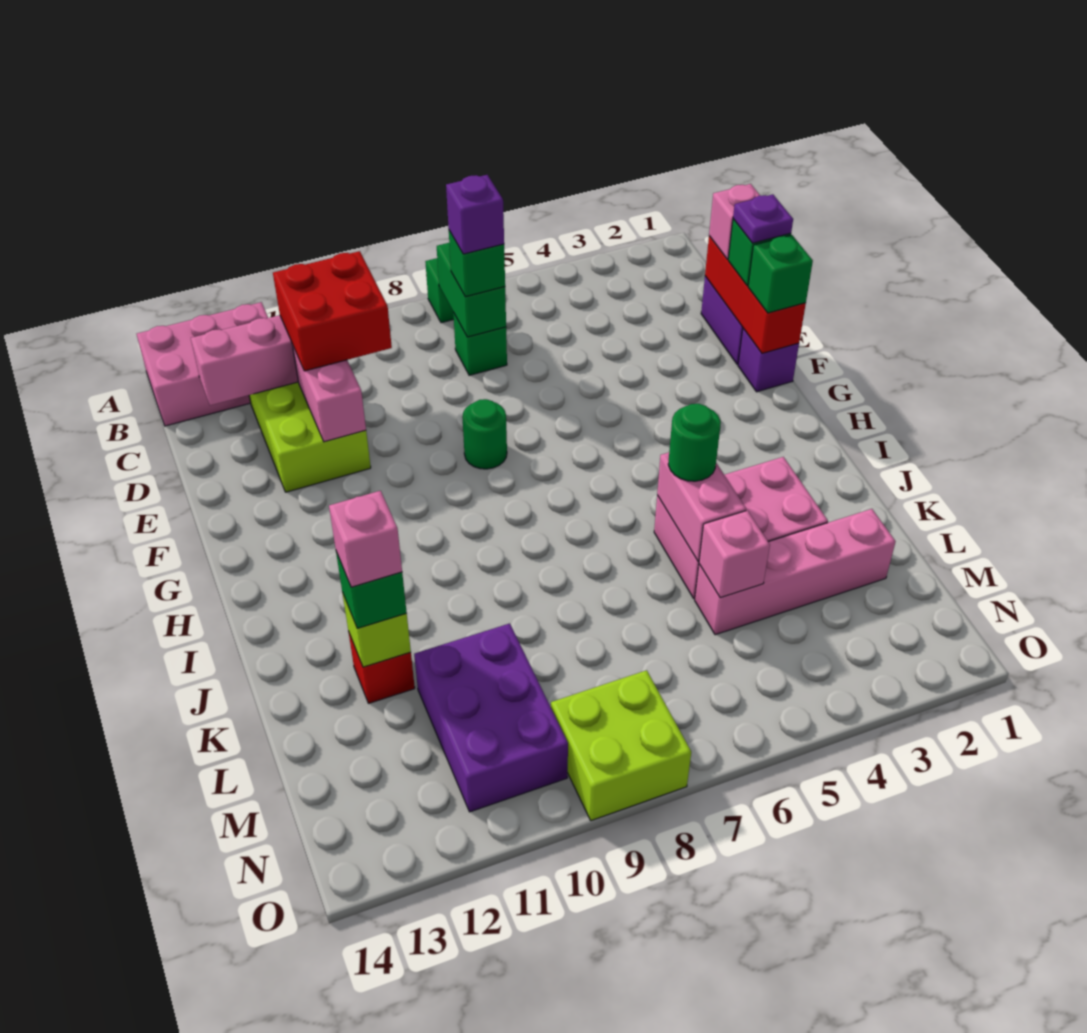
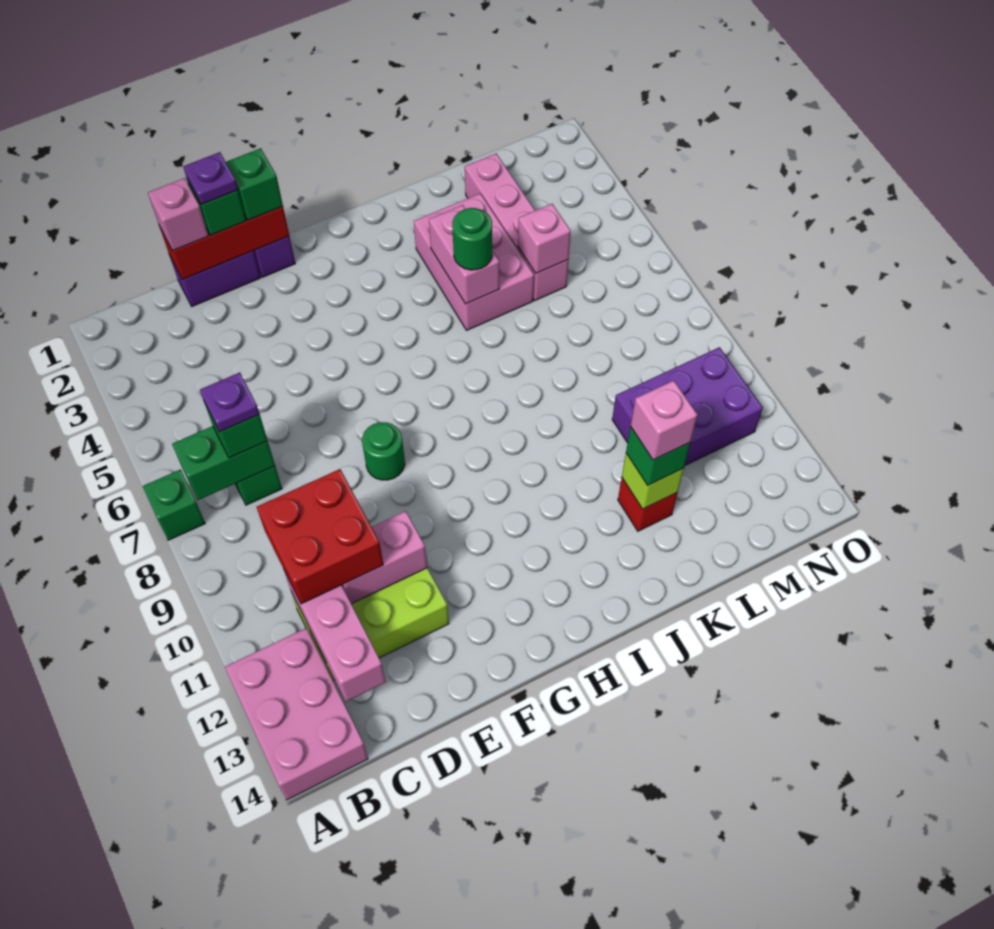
purple 1x1 brick [446,175,504,254] -> purple 1x1 plate [200,372,259,432]
pink 1x2 brick [657,452,746,561] -> pink 1x2 brick turned to [429,205,499,304]
lime 2x2 brick [551,670,691,821] -> none

